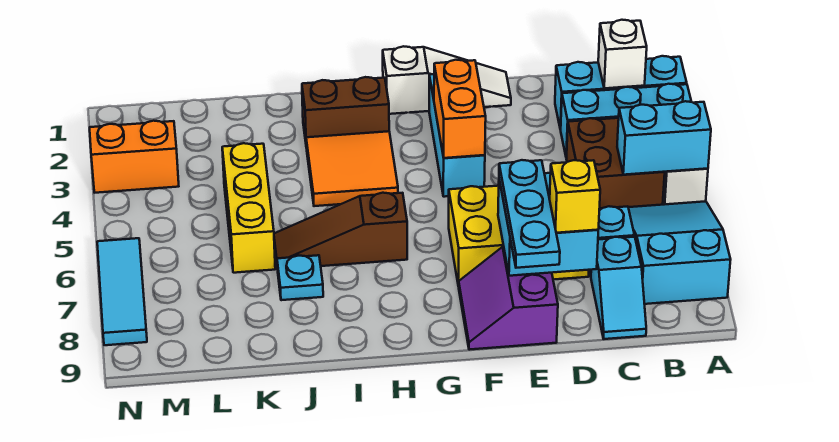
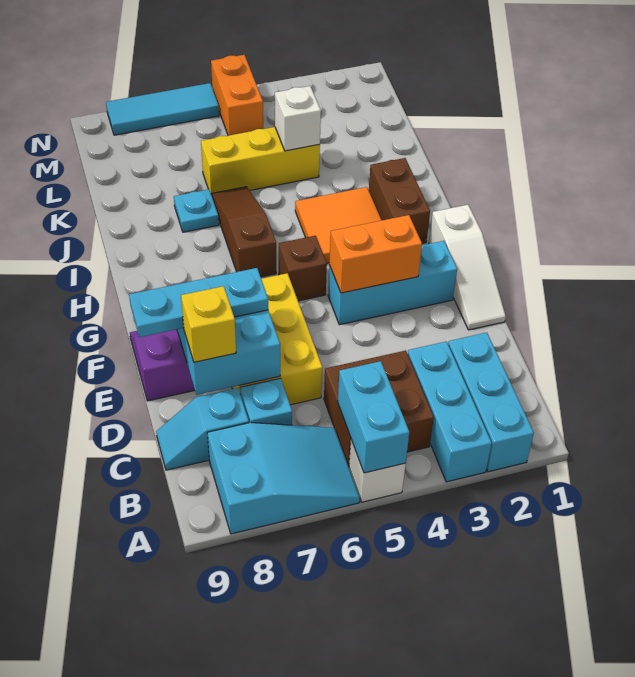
white 1x1 brick [598,20,647,88] -> white 1x1 brick moved to [275,86,321,151]
none -> brown 1x1 brick [279,236,327,301]
orange 1x2 brick [90,121,179,193] -> orange 1x2 brick moved to [211,55,263,136]

